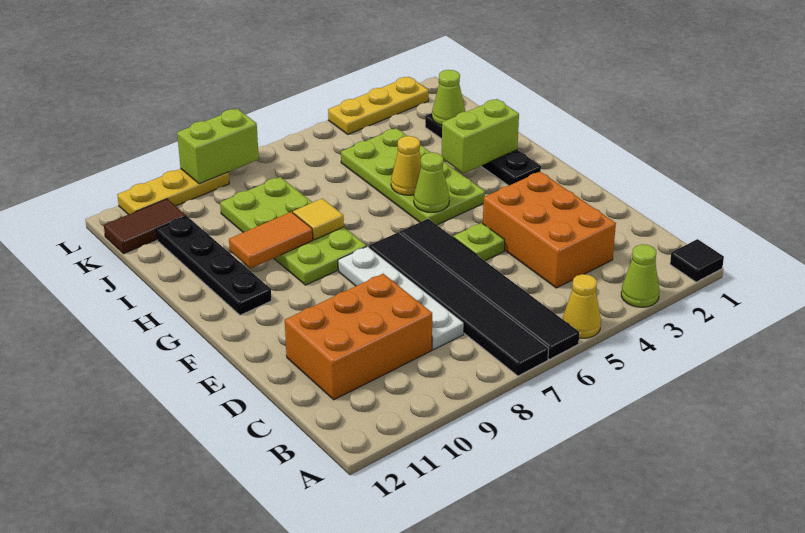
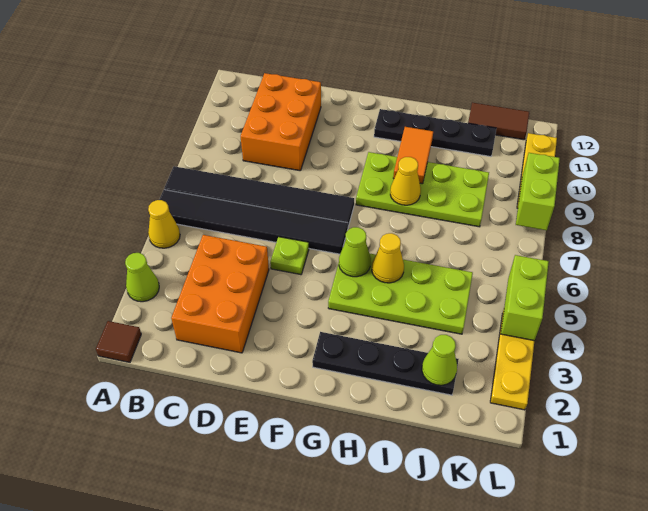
black 1x1 tile [670,239,724,282] -> brown 1x1 tile [96,321,141,362]
orange 2x3 brick [483,172,616,288] -> orange 2x3 brick turned to [171,235,269,353]
white 1x4 plate [338,246,464,350] -> none
lime 1x2 brick [442,99,519,173] -> lime 1x2 brick moved to [501,255,549,341]
yellow 1x1 tile [293,198,344,240] -> yellow 1x1 cone [390,157,421,205]
brown 1x2 tile [104,199,186,254] -> brown 1x2 tile turned to [468,103,529,140]

